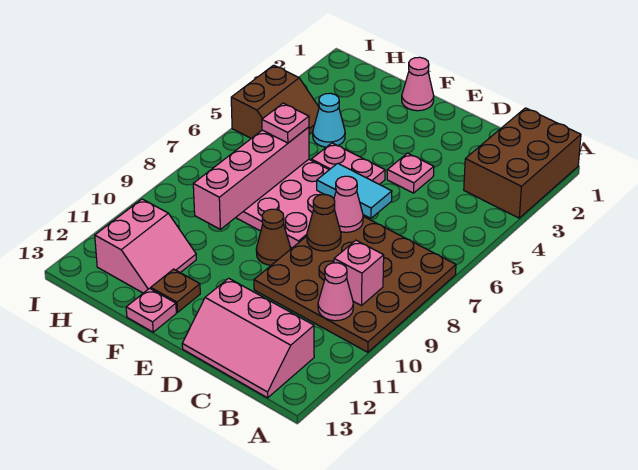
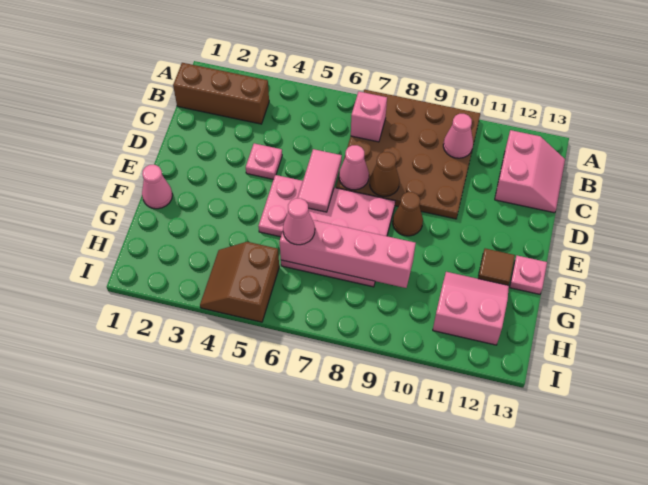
brown 2x3 brick [464,108,581,218] -> brown 1x3 brick [173,63,269,124]
pink 1x1 brick [334,240,384,306] -> pink 1x1 brick moved to [351,92,387,142]
pink 2x3 slope [182,278,314,398] -> pink 2x2 slope [495,130,565,213]
cyan 1x2 tile [317,163,392,218] -> pink 1x2 tile [298,149,342,212]
brown 1x1 plate [151,269,200,312] -> brown 1x1 tile [478,249,515,285]
cyan 1x1 cone [313,93,345,147] -> none
pink 1x1 plate [262,103,309,143] -> pink 1x1 cone [283,198,315,245]
brown 2x2 slope [231,65,319,138] -> brown 2x2 slope turned to [200,242,279,322]

